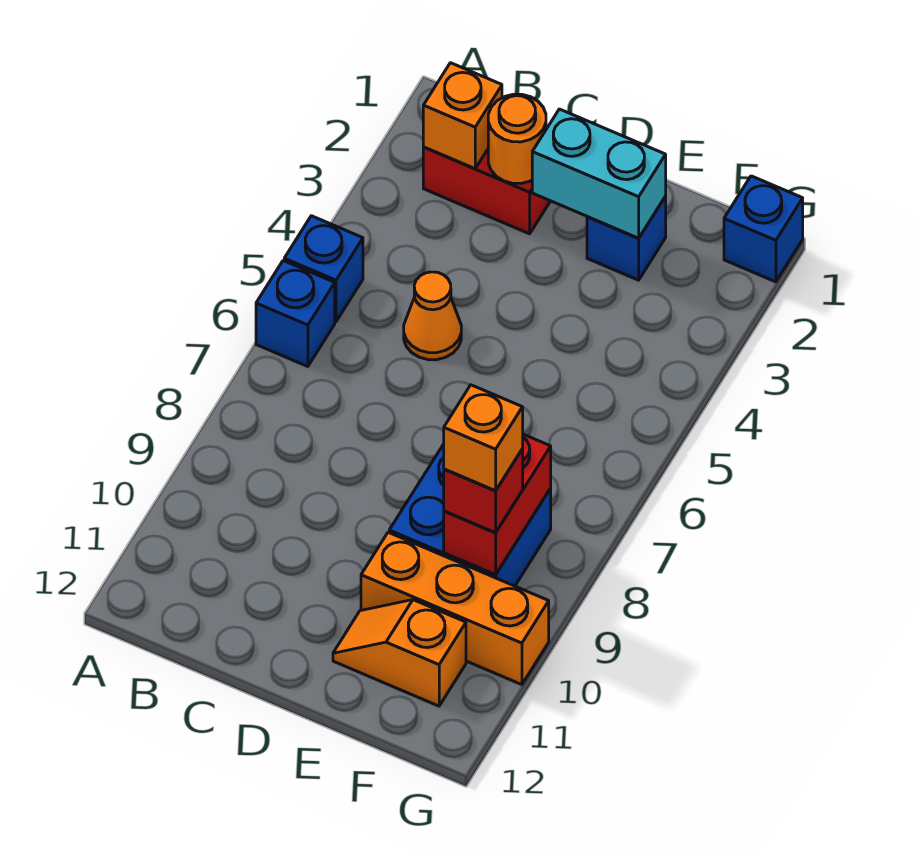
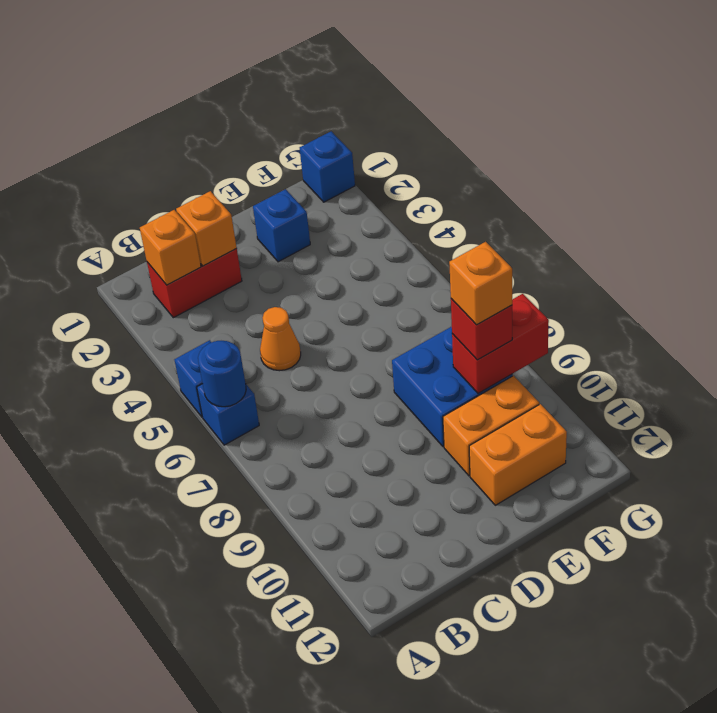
none -> blue 1x1 round brick [198,341,246,407]
orange 1x1 round brick [488,94,546,183] -> orange 1x1 brick [176,191,237,266]
cyan 1x2 brick [532,109,666,238] -> none
orange 1x3 brick [361,532,549,685] -> orange 1x2 brick [443,376,539,476]
orange 1x2 slope [333,600,466,706] -> orange 1x2 brick [469,404,567,505]
red 1x2 brick [444,434,551,575] -> red 1x2 brick turned to [452,294,549,394]

